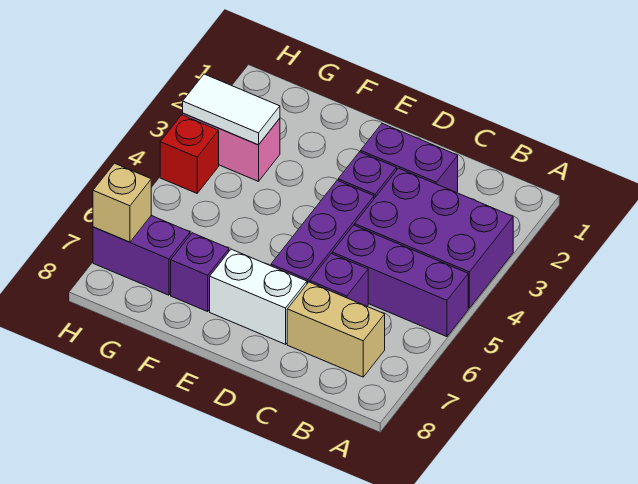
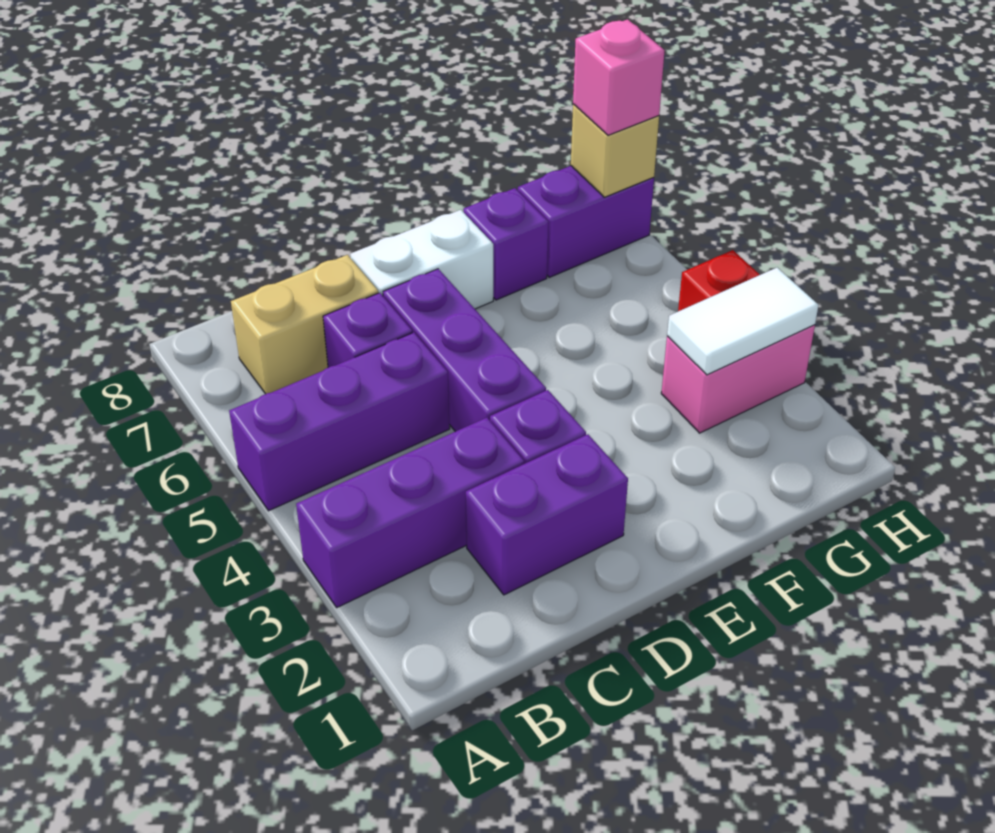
purple 2x3 brick [355,168,513,308] -> purple 1x3 brick [296,418,524,607]
none -> pink 1x1 brick [573,19,665,135]

